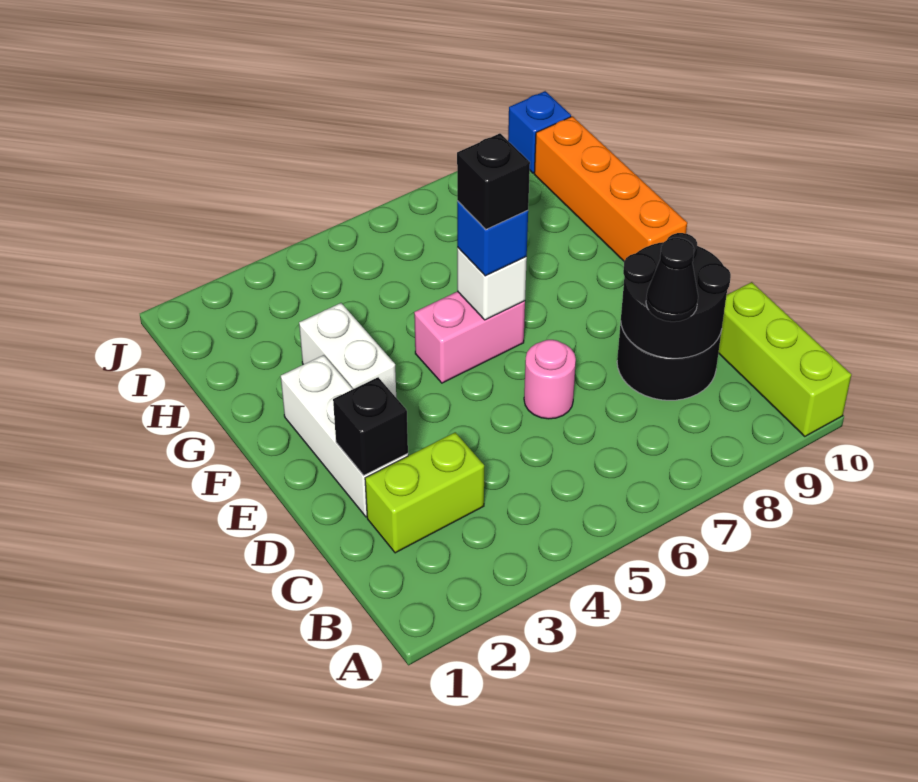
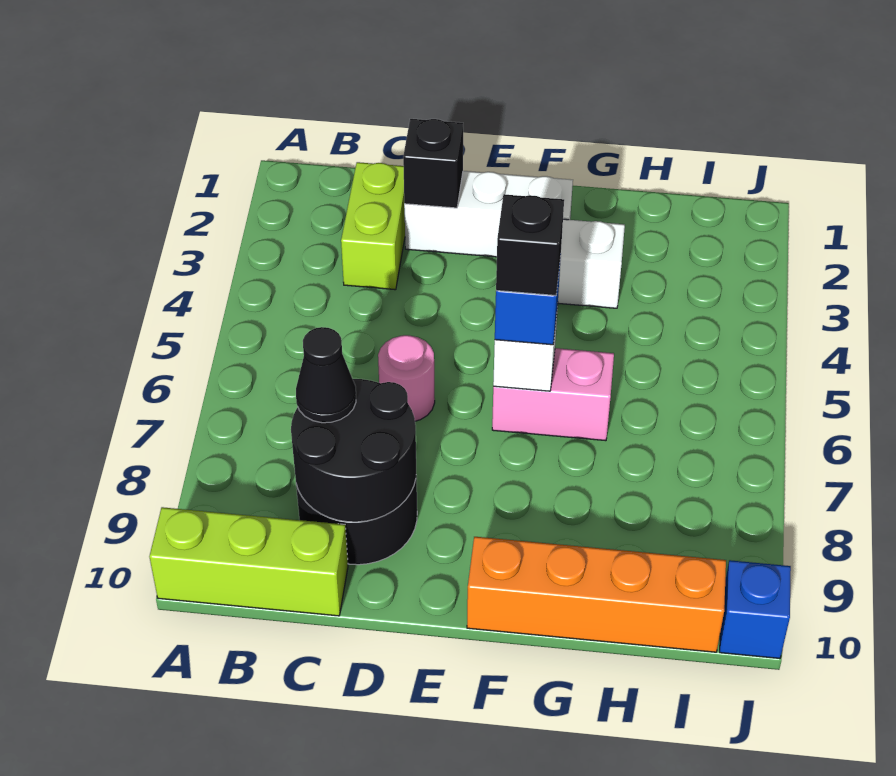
pink 1x2 brick [414,291,525,383] -> pink 1x2 brick turned to [492,348,614,441]

